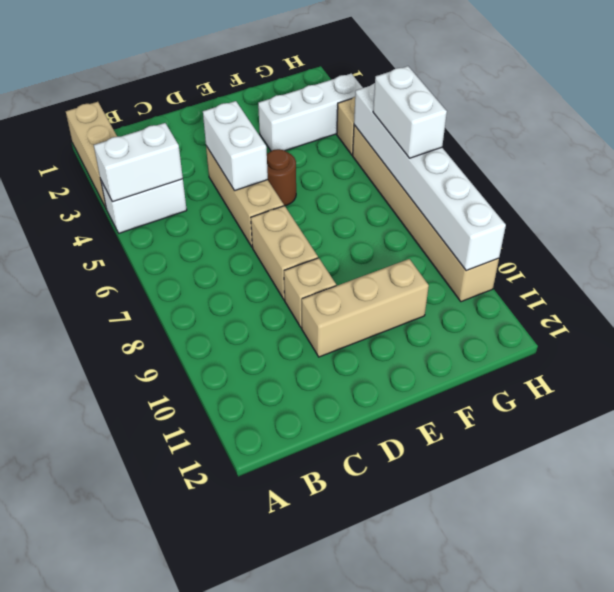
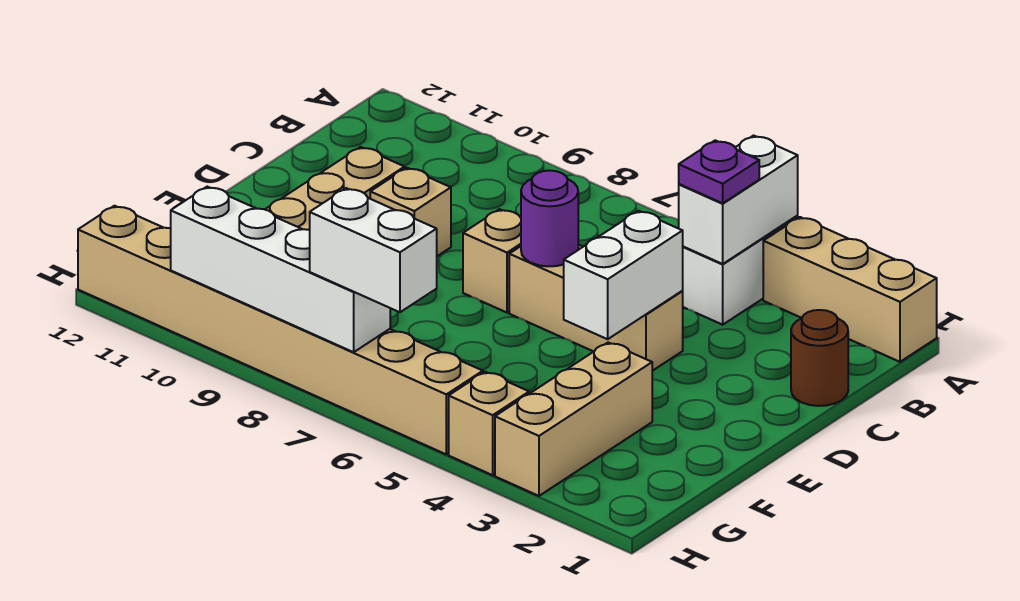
none -> purple 1x1 plate [679,140,759,203]
white 1x2 brick [203,101,268,191] -> white 1x2 brick turned to [564,211,683,339]
none -> purple 1x1 round brick [521,171,578,266]
tan 1x2 brick [251,206,318,300] -> tan 1x1 brick [463,209,521,313]
brown 1x1 round brick [267,149,296,206] -> brown 1x1 round brick moved to [791,310,848,406]
white 1x3 brick [258,74,363,151] -> tan 1x3 brick [495,342,652,496]
tan 1x6 brick [353,125,499,302] -> tan 1x8 brick [78,206,483,454]
white 1x6 brick [354,83,506,271] -> white 1x4 brick [171,187,390,352]

